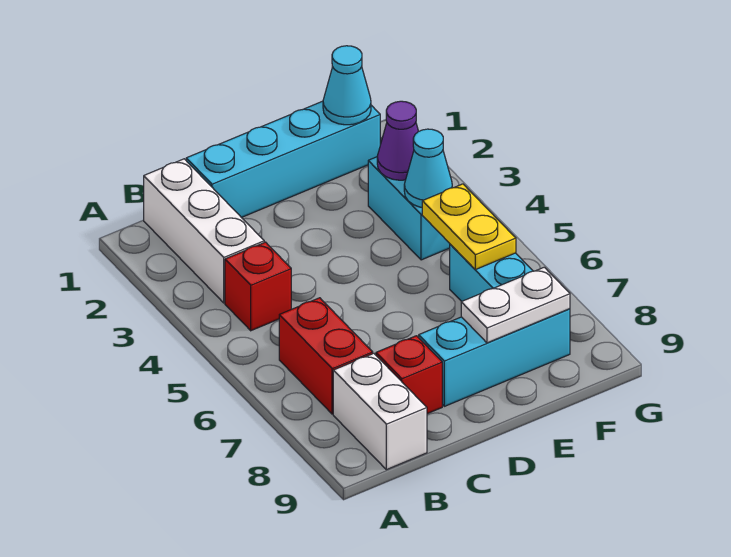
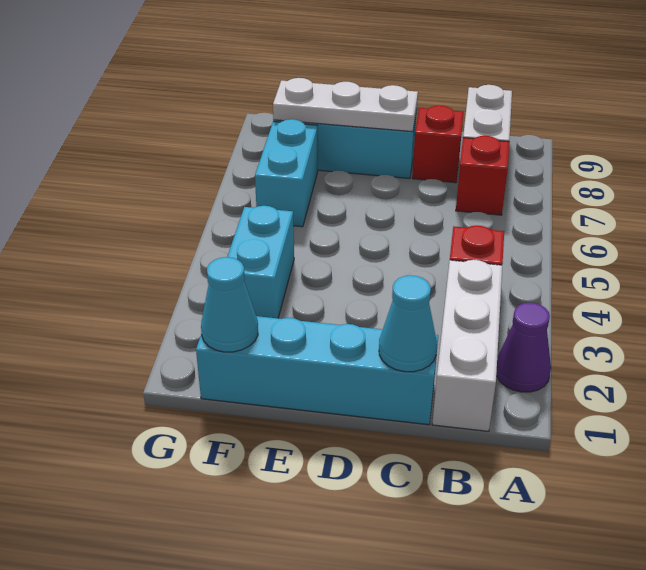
red 1x2 brick [279,298,373,414] -> red 1x1 brick [456,136,509,215]
white 1x2 plate [461,267,570,343] -> white 1x3 plate [273,78,418,132]
purple 1x1 cone [377,101,418,180] -> purple 1x1 cone moved to [496,303,551,392]
cyan 1x1 cone [404,129,452,207] -> cyan 1x1 cone moved to [379,275,437,372]
yellow 1x2 plate [422,184,516,270] -> none

